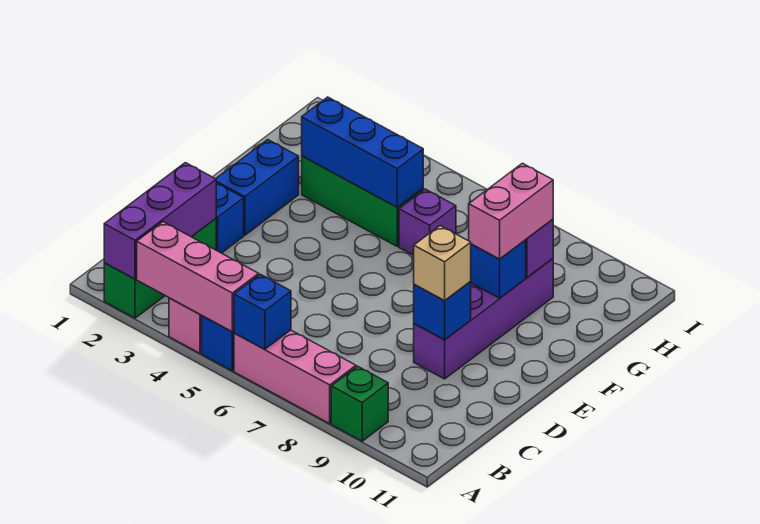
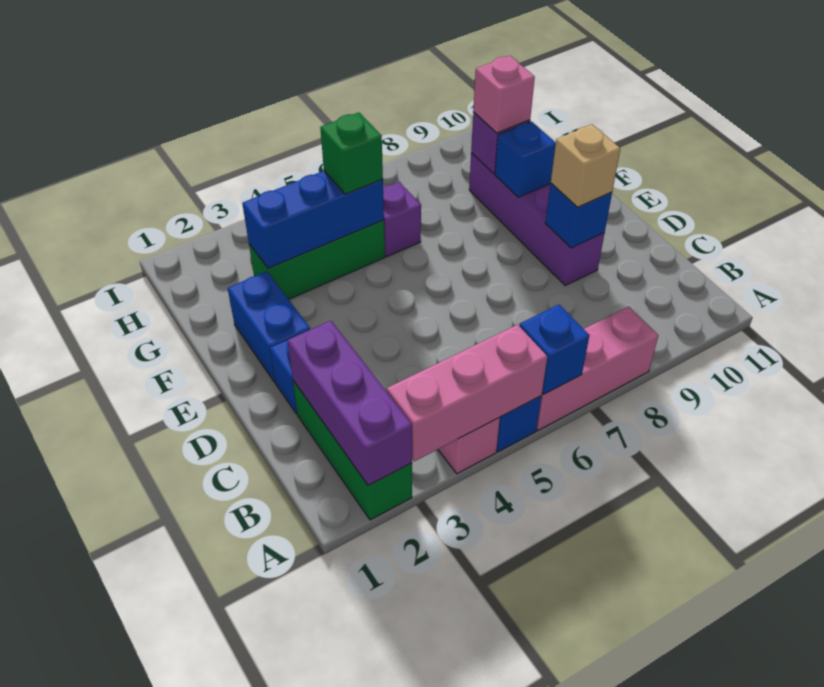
green 1x1 brick [331,366,388,441] -> green 1x1 brick moved to [320,112,383,194]
pink 1x2 brick [469,163,553,259] -> pink 1x1 brick [473,56,535,133]

